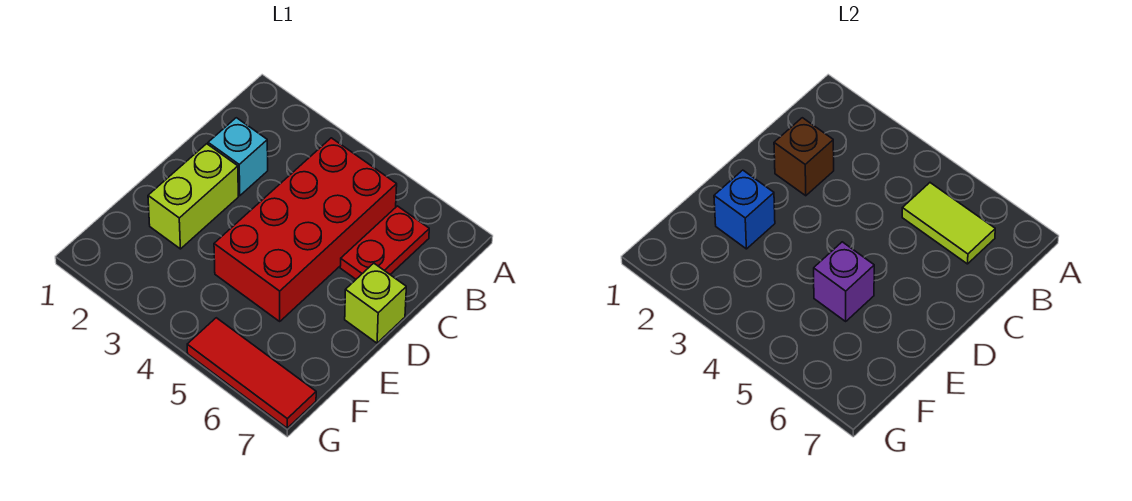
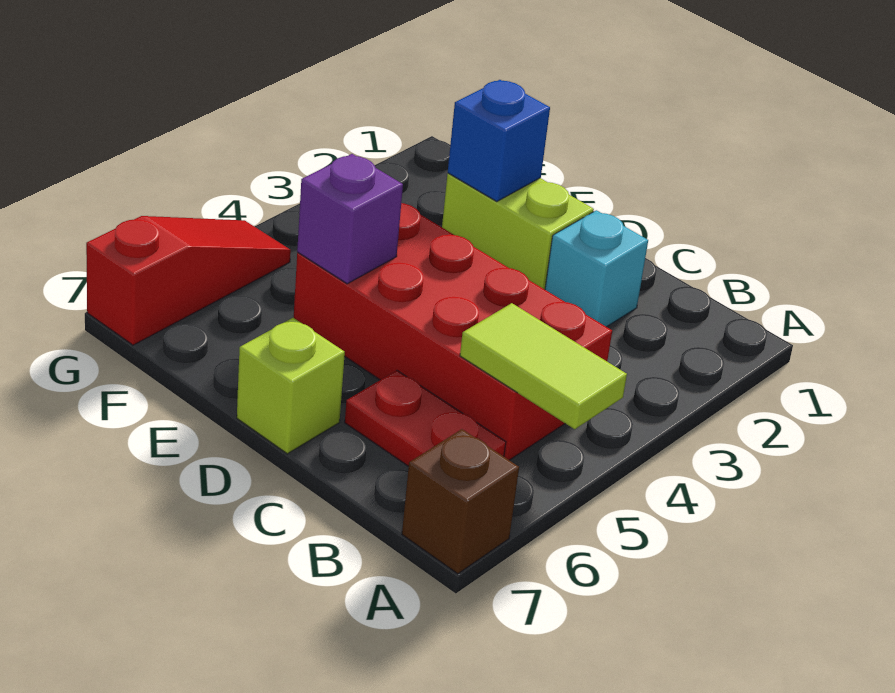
lime 1x2 tile [902,183,995,264] -> lime 1x2 tile turned to [460,303,627,429]
brown 1x1 brick [774,118,834,196] -> brown 1x1 brick moved to [402,429,519,574]
red 1x3 tile [187,318,316,428] -> red 1x3 slope [86,216,291,345]

